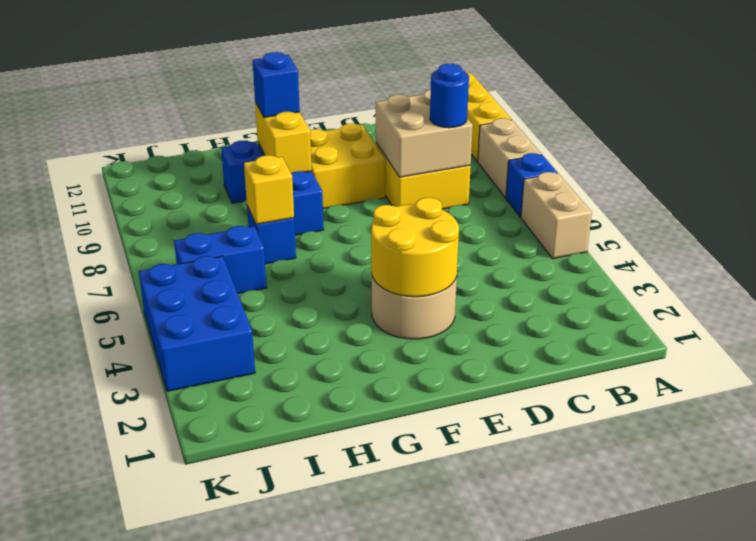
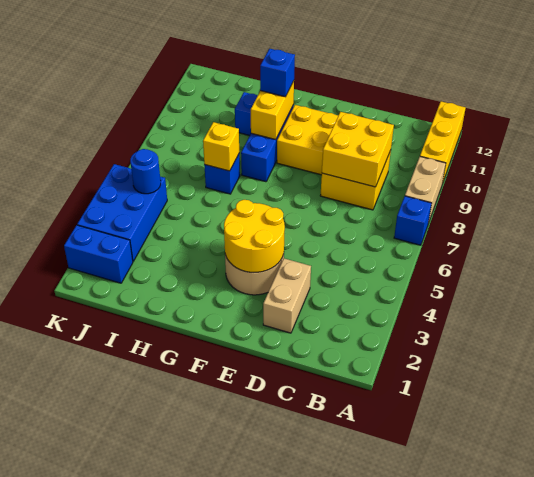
tan 1x2 brick [521,172,592,259] -> tan 1x2 brick moved to [263,258,311,333]
tan 2x2 brick [376,90,473,177] -> yellow 2x2 brick [322,112,394,187]
blue 1x1 round brick [430,64,469,128] -> blue 1x1 round brick moved to [130,149,161,194]
blue 1x2 brick [174,226,267,294] -> blue 1x2 brick moved to [64,225,133,283]

